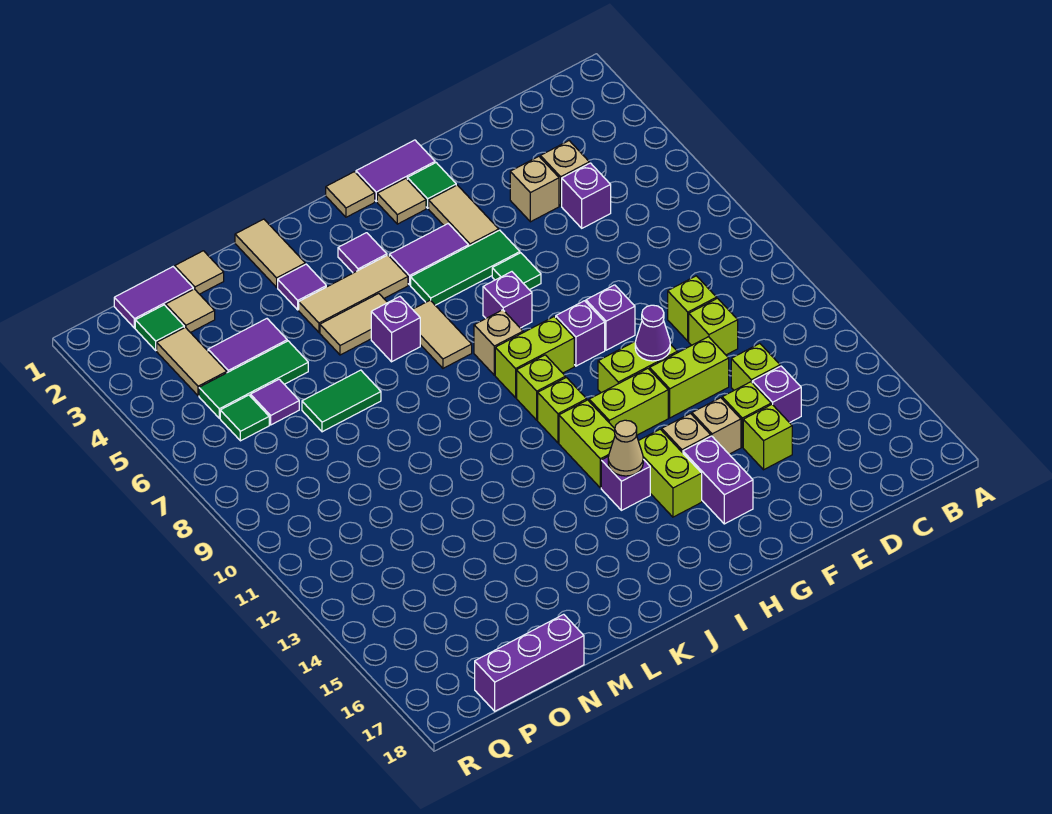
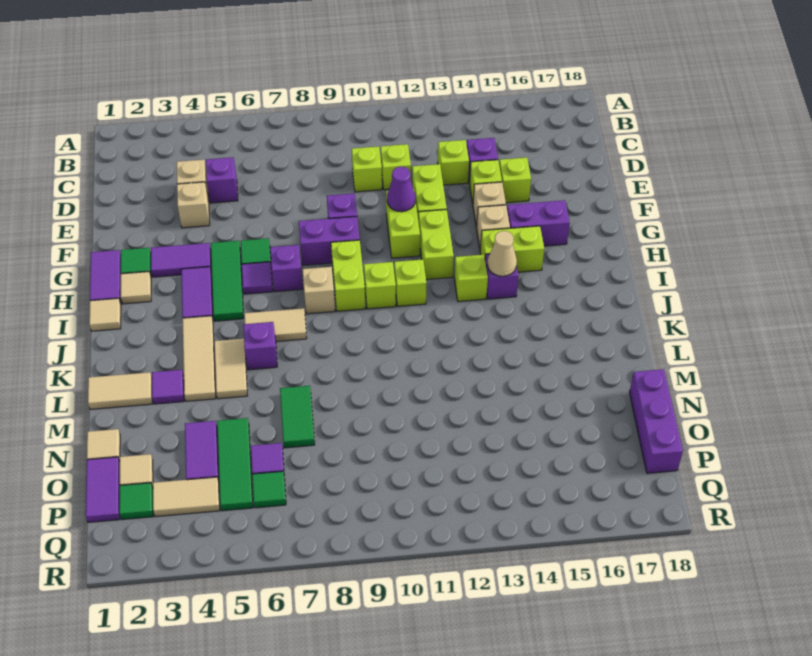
tan 1x2 tile [429,185,499,246] -> purple 1x2 tile [151,243,211,277]
purple 1x1 brick [556,301,605,366] -> purple 1x2 brick [299,217,360,265]
lime 1x2 brick [559,400,615,488] -> lime 1x1 brick [454,255,488,302]
purple 1x1 tile [338,233,387,273] -> purple 1x1 tile moved to [242,262,273,294]

